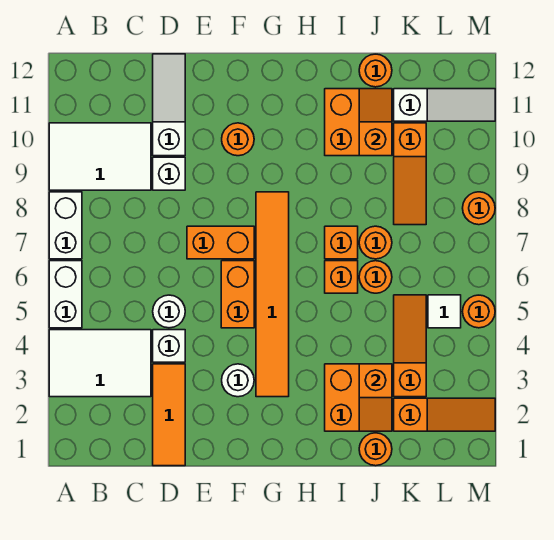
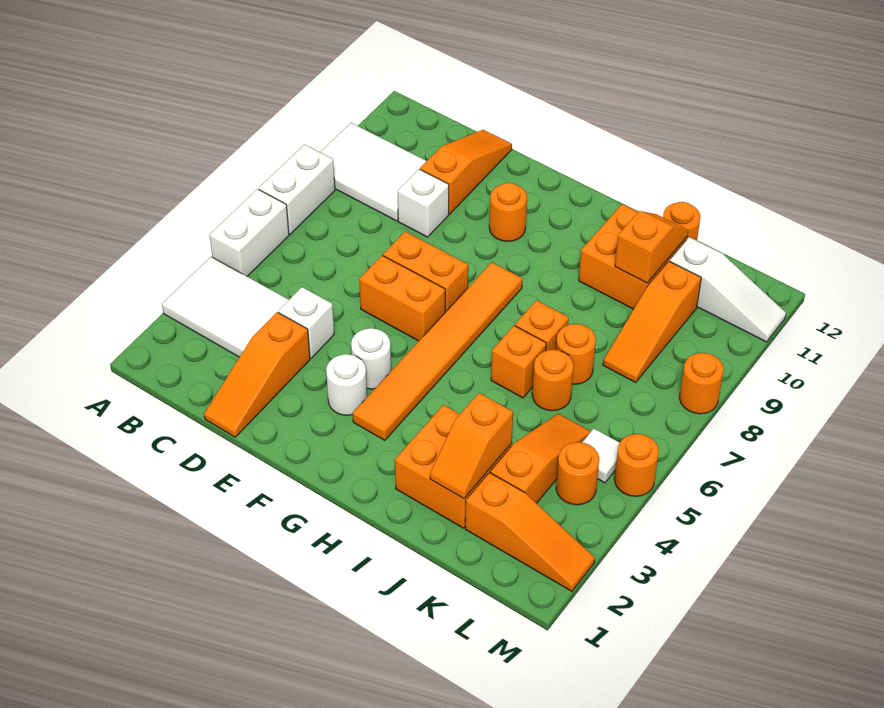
orange 1x3 tile [153,364,185,466] -> orange 1x3 slope [204,312,310,437]
white 1x1 round brick [153,295,185,328] -> white 1x1 round brick moved to [351,328,391,389]
white 1x3 slope [153,54,185,156] -> orange 1x3 slope [420,130,512,214]
orange 1x2 brick [221,261,254,328] -> orange 1x2 brick turned to [359,256,445,341]
orange 1x1 round brick [359,433,392,466] -> orange 1x1 round brick moved to [556,442,599,505]

